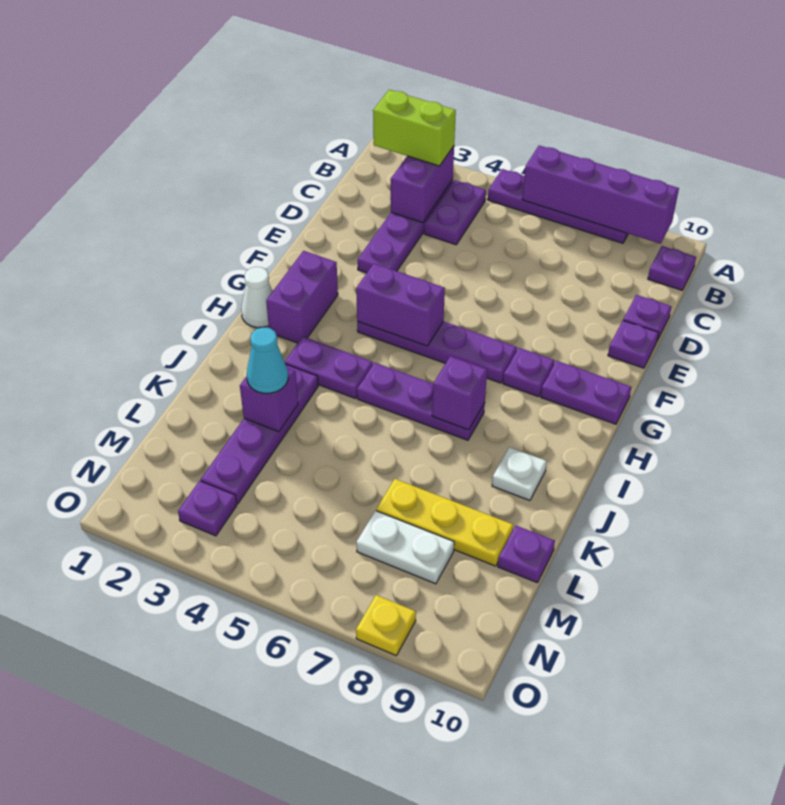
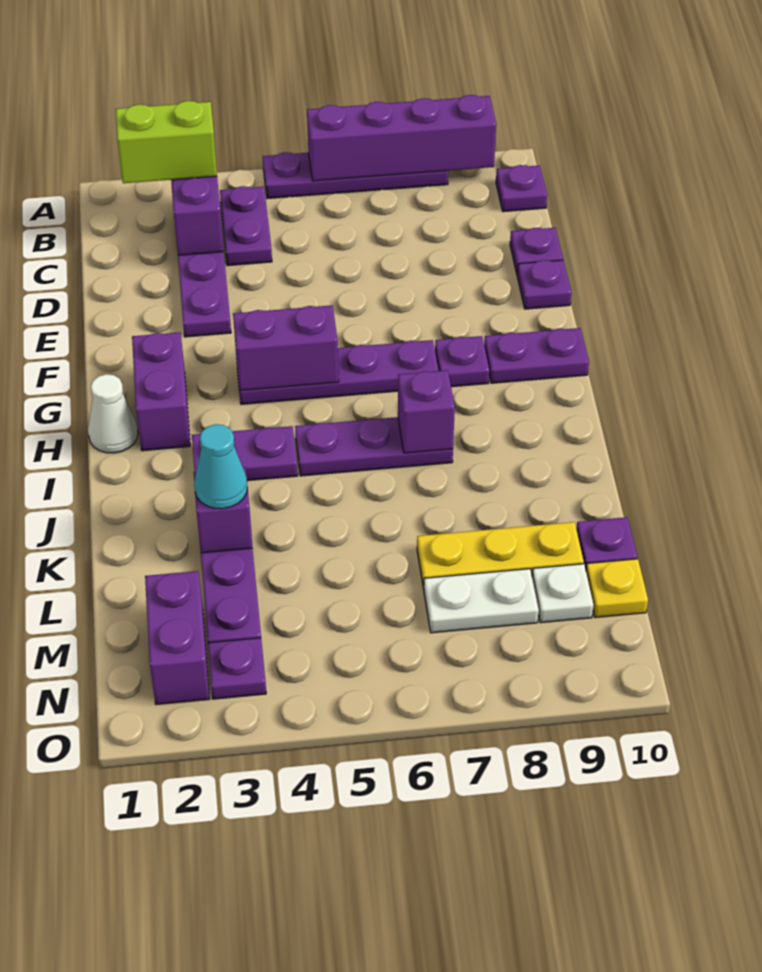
white 1x1 plate [492,447,547,500] -> white 1x1 plate moved to [532,564,593,623]
none -> purple 1x2 brick [145,571,210,705]
yellow 1x1 plate [356,595,416,655] -> yellow 1x1 plate moved to [586,559,648,618]

